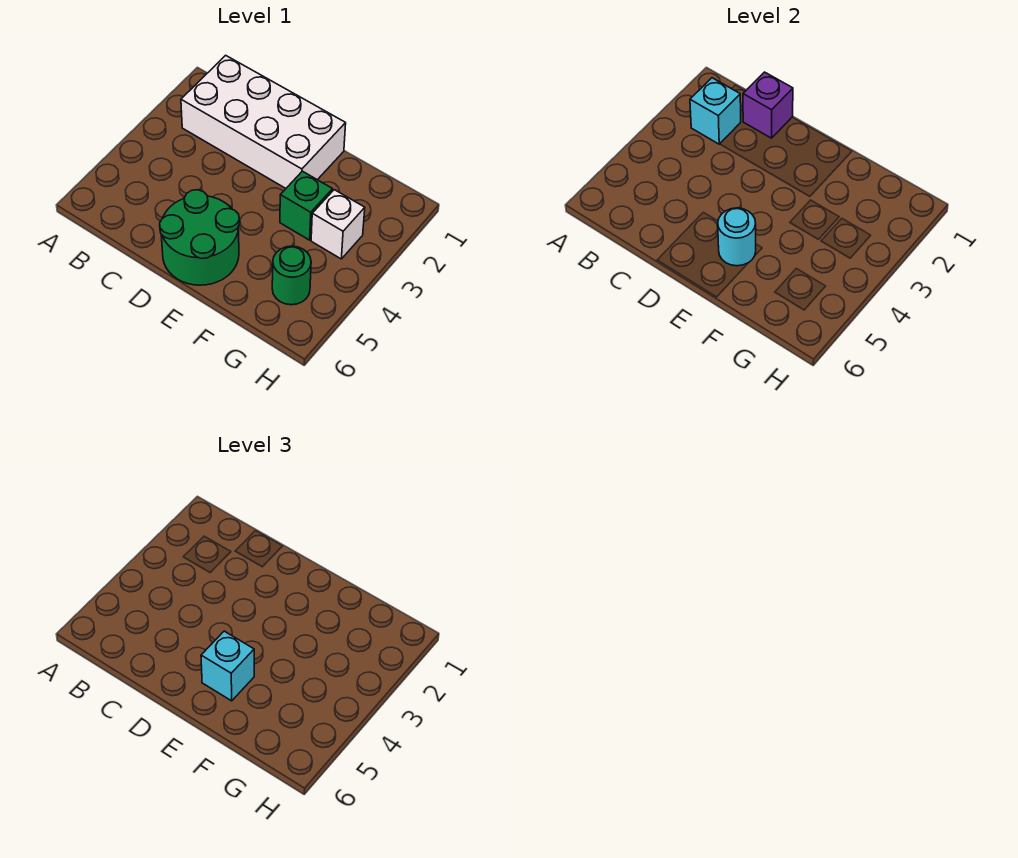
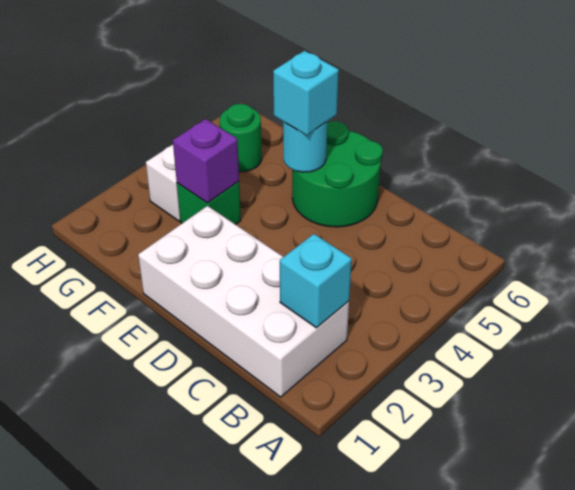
purple 1x1 brick [743,72,793,138] -> purple 1x1 brick moved to [173,119,239,203]

